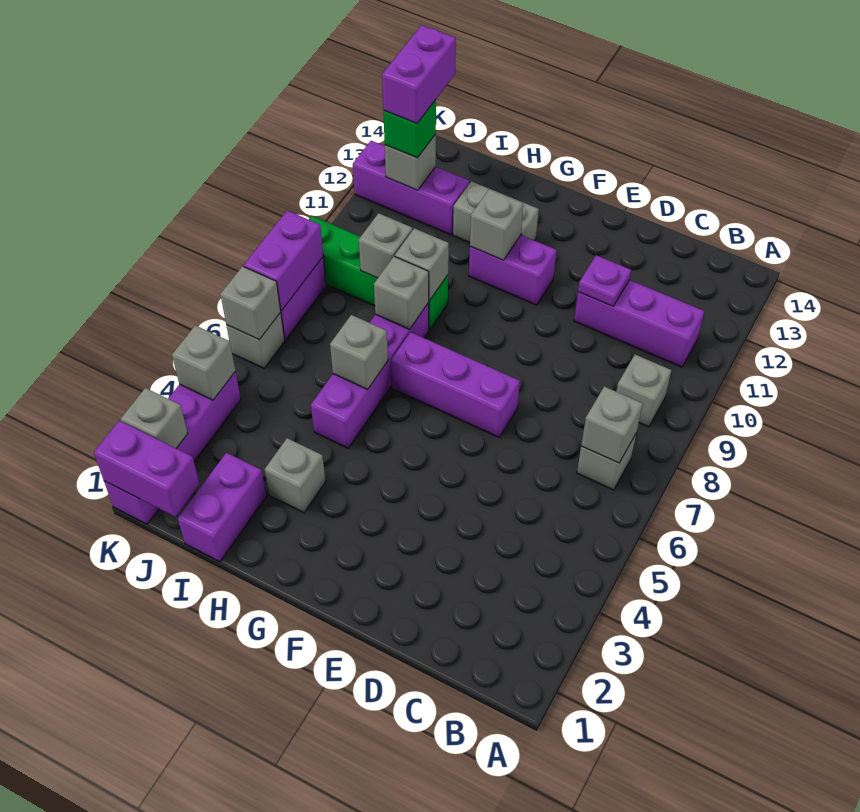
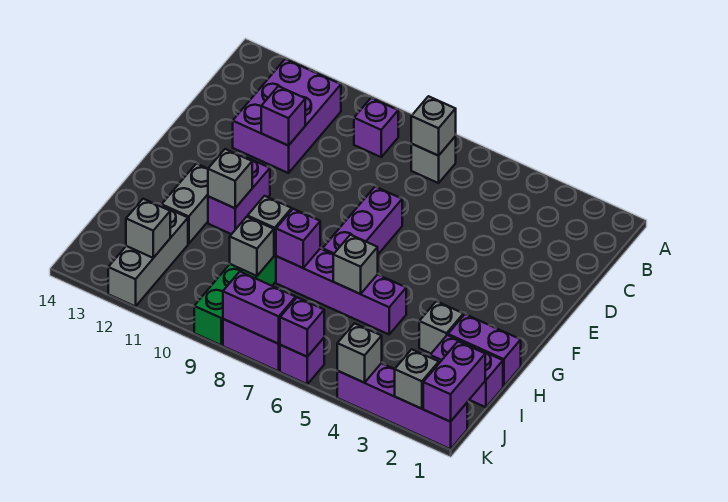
grey 1x1 brick [616,355,671,427] -> purple 1x1 brick [354,98,398,157]
purple 1x3 brick [574,280,705,367] -> purple 2x3 brick [233,59,341,173]
purple 1x1 plate [578,255,631,306] -> purple 1x1 brick [261,86,305,146]
grey 1x1 brick [374,256,429,329] -> purple 1x1 brick [276,209,320,268]
purple 1x3 brick [353,141,469,235] -> grey 1x3 brick [108,205,188,307]
green 1x1 brick [383,100,436,158] -> none
purple 1x2 brick [382,25,456,123] -> purple 1x2 brick moved to [448,314,521,386]
grey 1x1 brick [226,313,285,368] -> purple 1x1 brick [280,338,324,384]
grey 1x1 brick [220,266,281,340] -> purple 1x1 brick [280,297,324,357]

